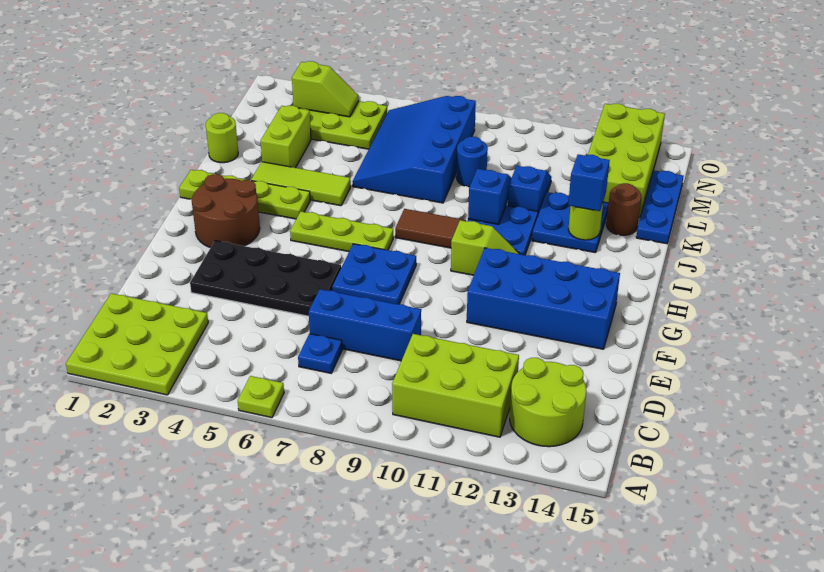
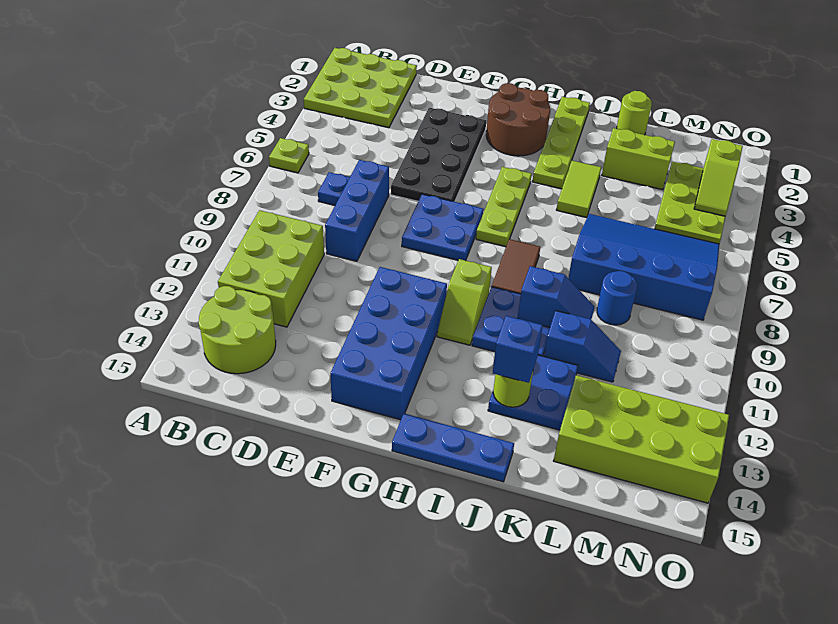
lime 1x3 tile [251,162,351,206] -> lime 1x2 tile [556,161,601,217]
brown 1x1 round brick [606,183,641,235] -> none
blue 1x3 plate [636,170,684,244] -> blue 1x3 plate moved to [392,414,514,482]

